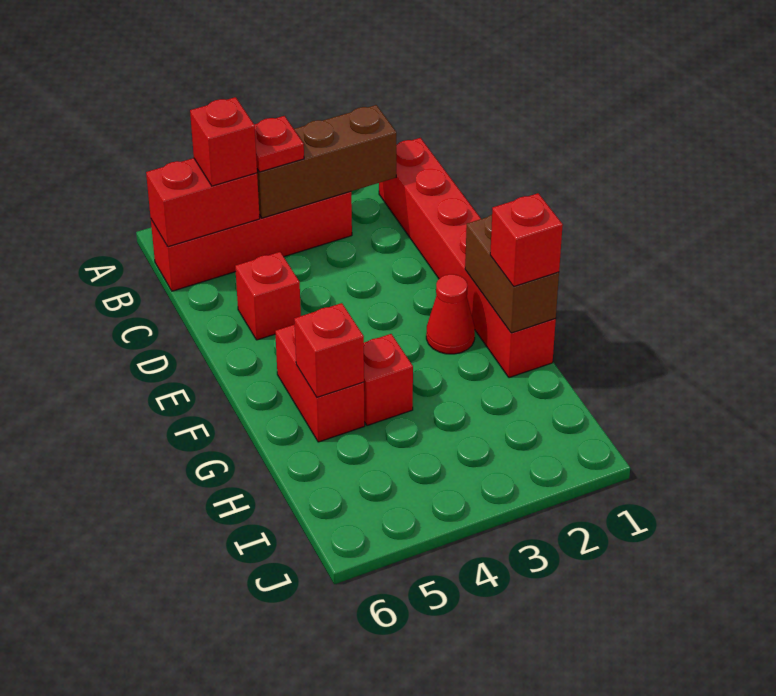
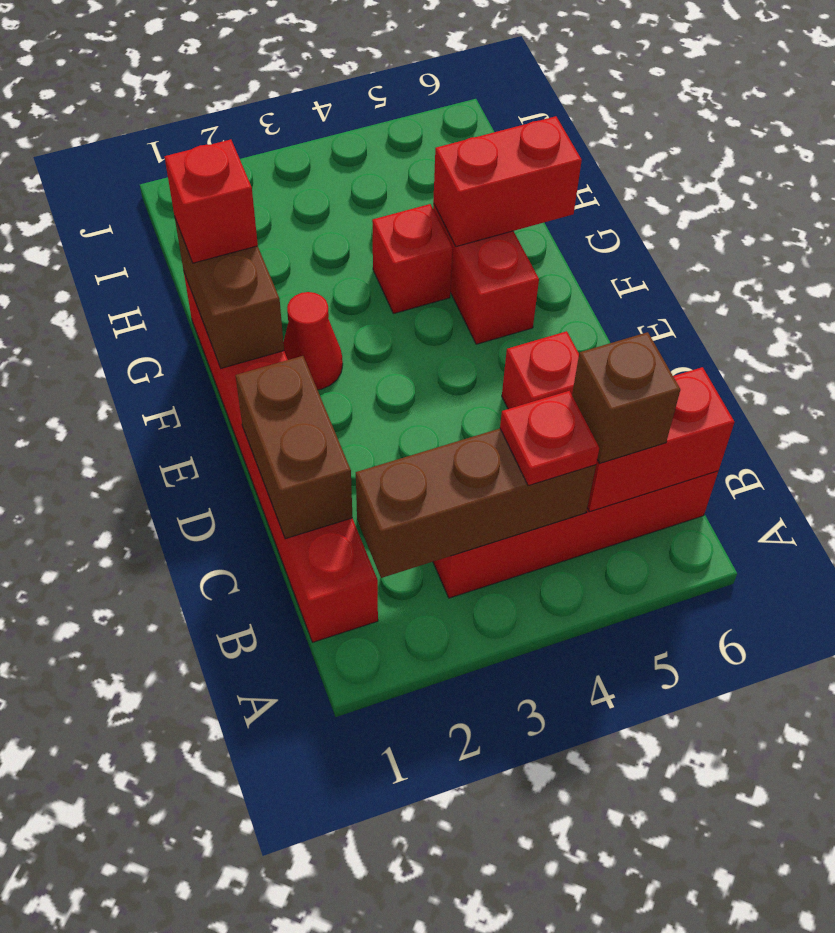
red 1x1 brick [190,97,257,186] -> brown 1x1 brick [572,332,680,463]
none -> brown 1x2 brick [235,356,353,539]
red 1x1 brick [294,303,364,397] -> red 1x2 brick [433,116,582,247]

